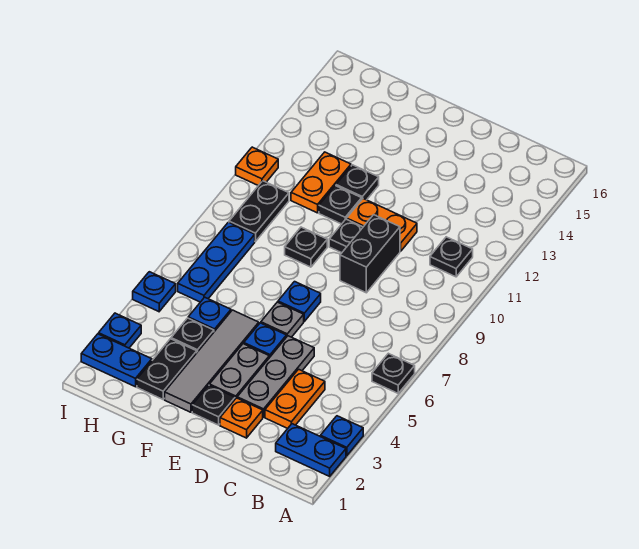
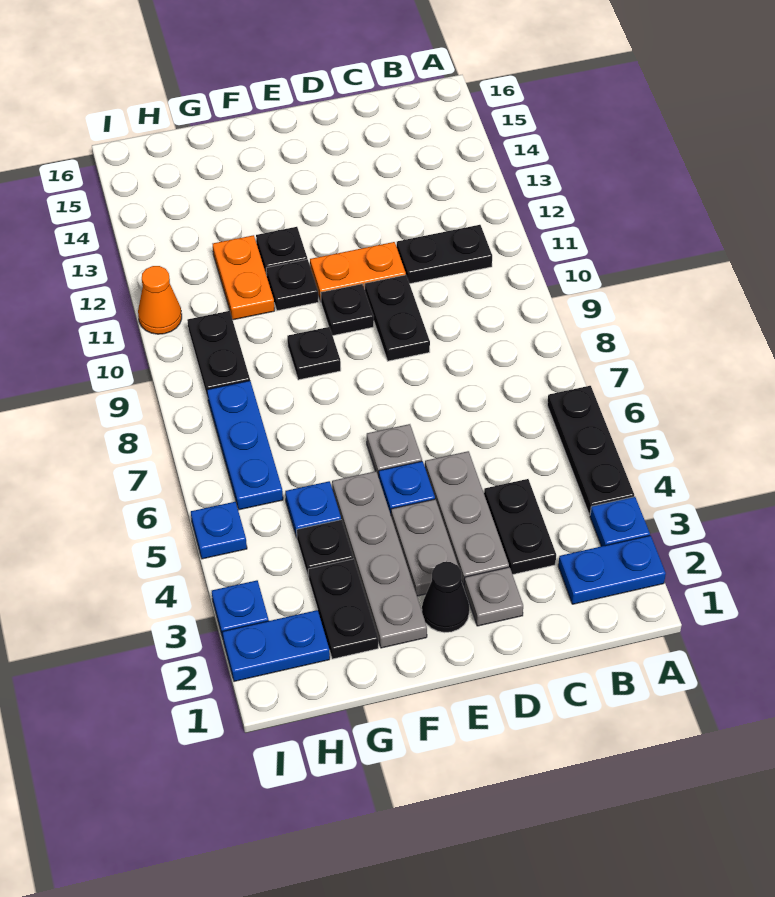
black 1x1 plate [372,353,415,393] -> black 1x3 plate [547,386,634,515]
black 1x1 plate [430,237,473,277] -> black 1x2 plate [397,225,492,284]
orange 1x2 plate [265,369,325,428] -> black 1x2 plate [484,479,556,574]
orange 1x1 plate [220,398,263,438] -> grey 1x1 plate [464,567,523,626]
black 1x2 brick [340,215,400,293] -> black 1x2 plate [365,275,430,361]
black 1x1 plate [192,385,235,425] -> black 1x1 cone [422,562,469,633]
blue 1x1 plate [278,282,321,321] -> none
grey 1x4 tile [165,310,259,412] -> grey 1x4 plate [332,471,427,648]
orange 1x1 plate [236,147,278,186] -> orange 1x1 cone [138,266,182,334]

